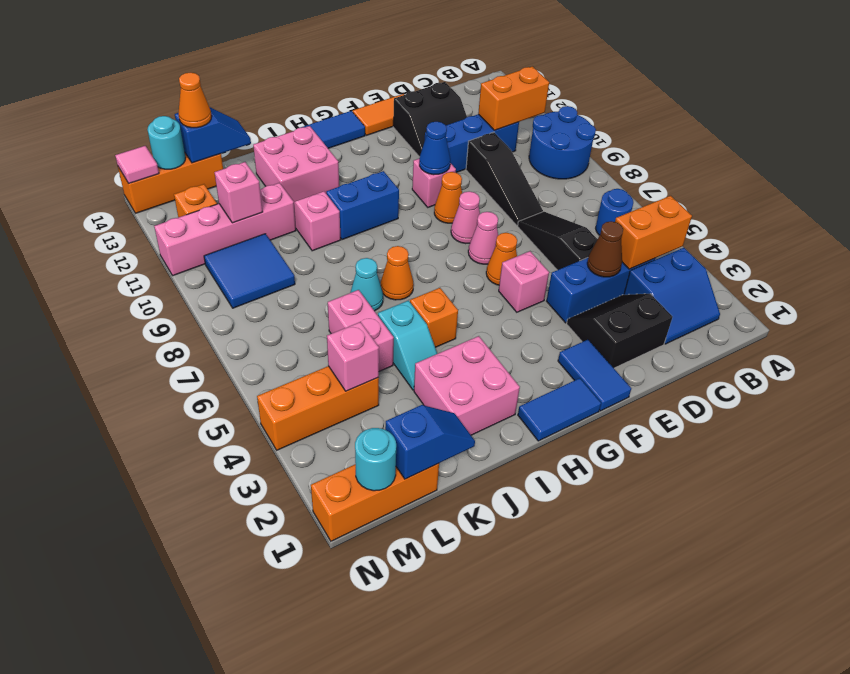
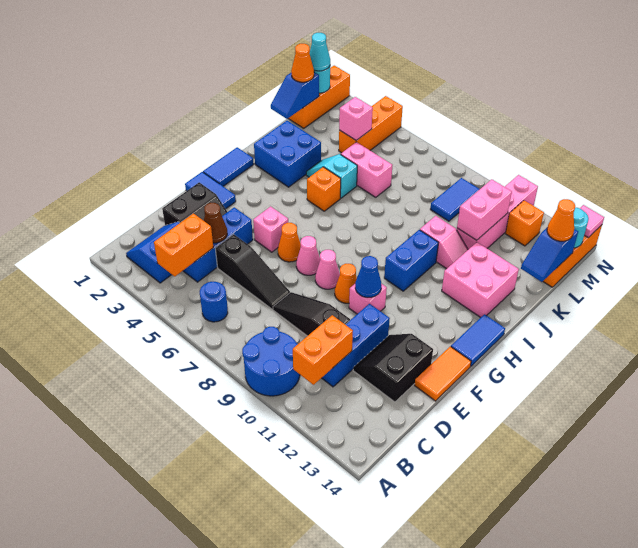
pink 2x2 brick [414,336,520,435] -> blue 2x2 brick [254,121,321,187]
orange 1x1 cone [381,246,414,300] -> orange 1x1 cone moved to [291,44,314,82]
cyan 1x1 cone [350,258,383,311] -> cyan 1x1 cone moved to [309,33,330,71]
blue 2x2 tile [204,234,295,308] -> blue 1x2 tile [430,178,480,221]
pink 1x1 brick [215,162,262,223] -> pink 1x2 brick [457,179,512,240]

